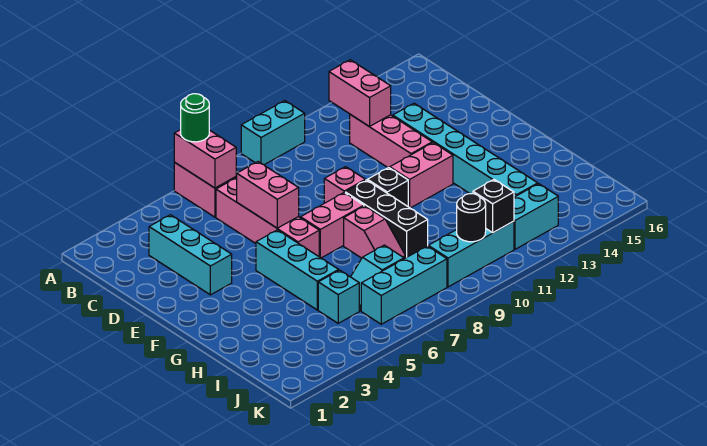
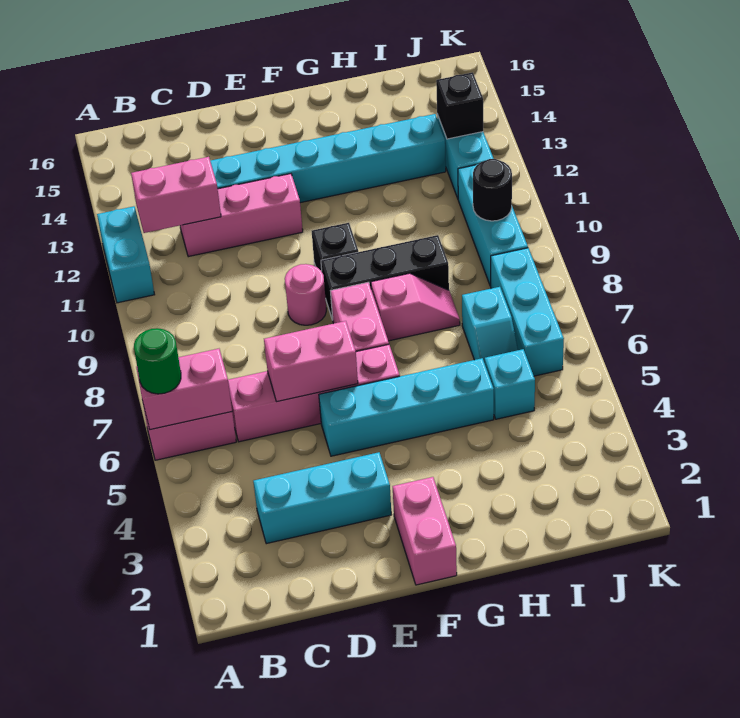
cyan 1x2 brick [241,101,305,165] -> cyan 1x2 brick moved to [97,206,155,303]
pink 1x1 brick [324,167,365,203] -> pink 1x1 round brick [285,264,326,325]
cyan 1x3 brick [256,230,339,310] -> cyan 1x4 brick [319,358,494,456]
pink 1x2 brick [390,143,453,208] -> pink 1x2 brick moved to [393,477,457,585]
black 1x1 brick [473,180,514,233] -> black 1x1 brick moved to [436,72,483,139]

